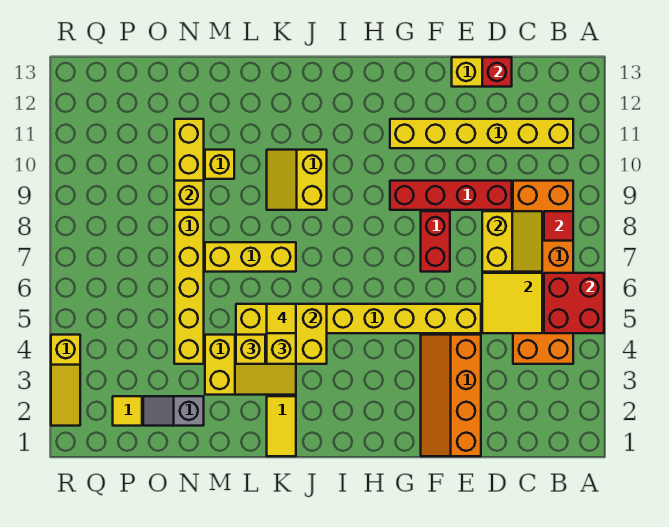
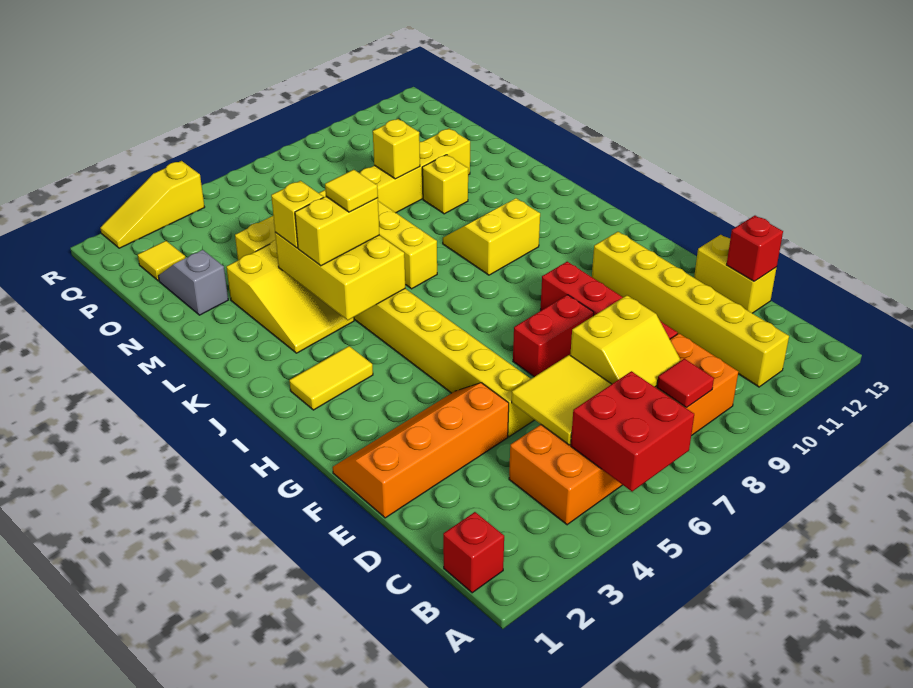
none -> red 1x1 brick [443,512,504,593]
yellow 1x2 tile [267,396,296,456] -> yellow 1x2 tile moved to [289,346,373,410]

